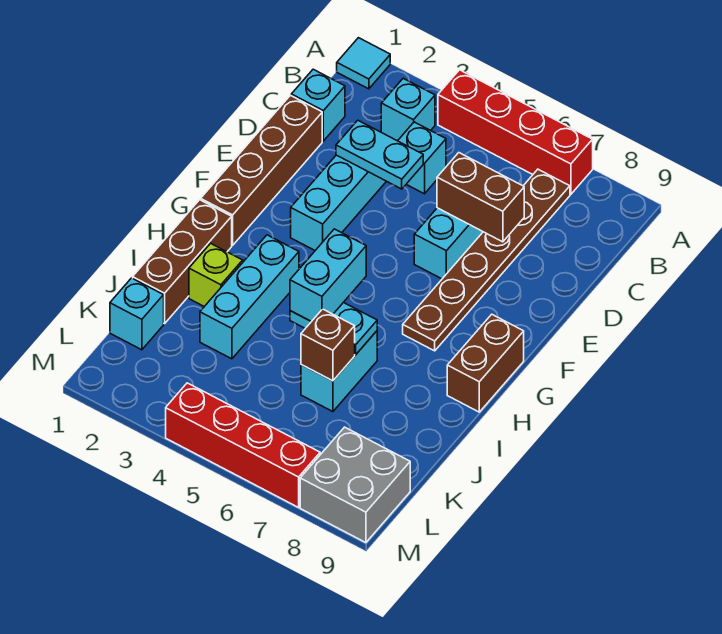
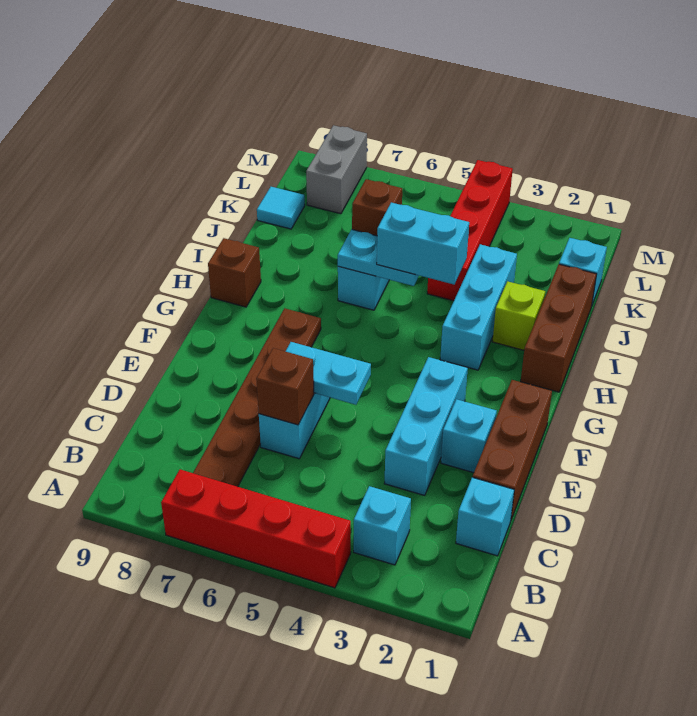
cyan 1x1 tile [337,38,390,89] -> cyan 1x1 tile moved to [257,187,305,229]
cyan 1x1 brick [398,122,446,194] -> cyan 1x1 brick moved to [441,399,497,473]
brown 1x4 brick [201,95,322,245] -> brown 1x3 brick [473,380,552,519]
cyan 1x2 plate [336,120,423,189] -> cyan 1x2 plate moved to [286,342,371,405]
brown 1x2 brick [437,153,524,242] -> brown 1x1 brick [256,348,314,425]
brown 1x2 brick [447,314,524,412] -> brown 1x1 brick [208,238,261,307]
cyan 1x2 brick [290,229,366,322] -> cyan 1x2 brick turned to [377,203,469,284]
grey 2x2 brick [300,427,410,543] -> grey 1x2 brick [306,125,367,214]
red 1x4 brick [166,383,320,507] -> red 1x4 brick turned to [427,160,513,301]

